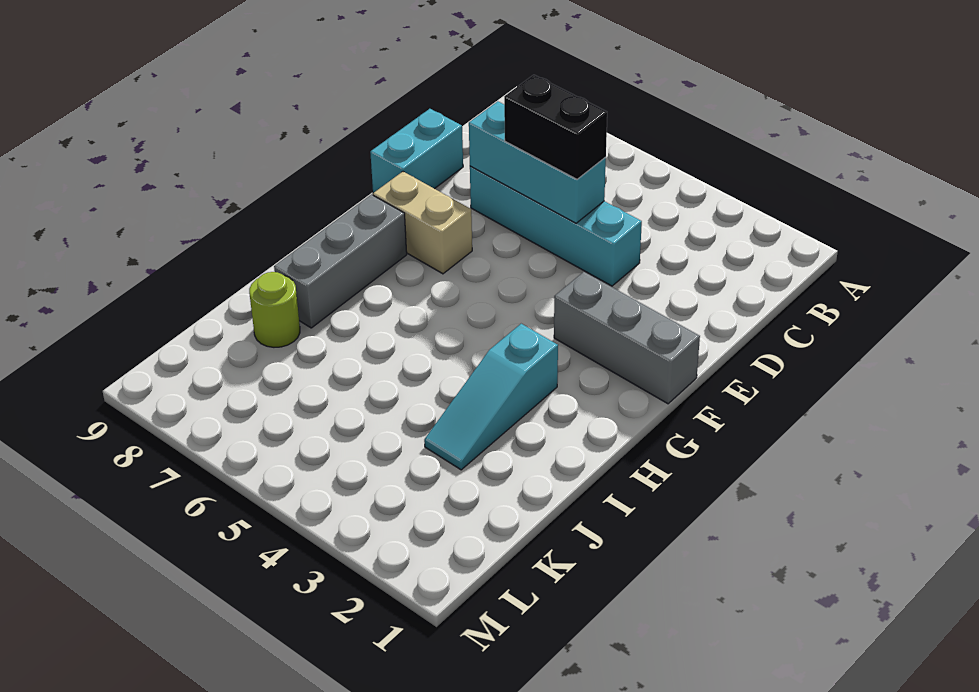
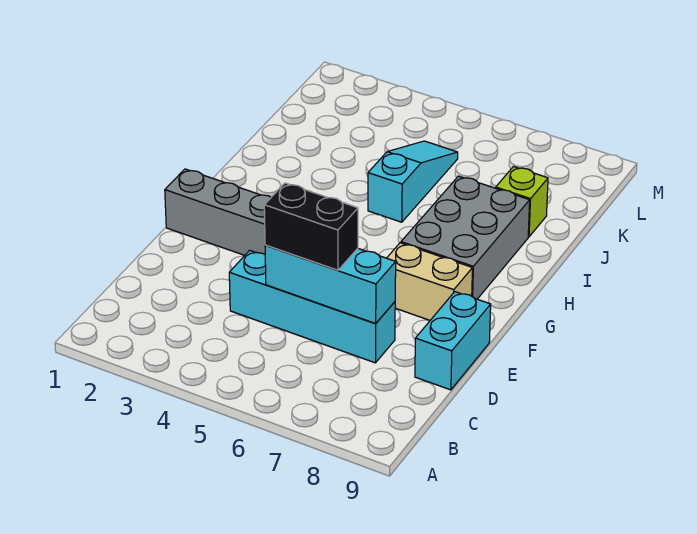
grey 1x3 brick [274,195,407,328] -> grey 2x3 brick [401,176,530,299]
cyan 1x3 slope [424,324,558,470] -> cyan 1x3 slope moved to [368,141,458,222]
lime 1x1 round brick [249,272,300,347] -> lime 1x1 brick [496,167,548,237]

